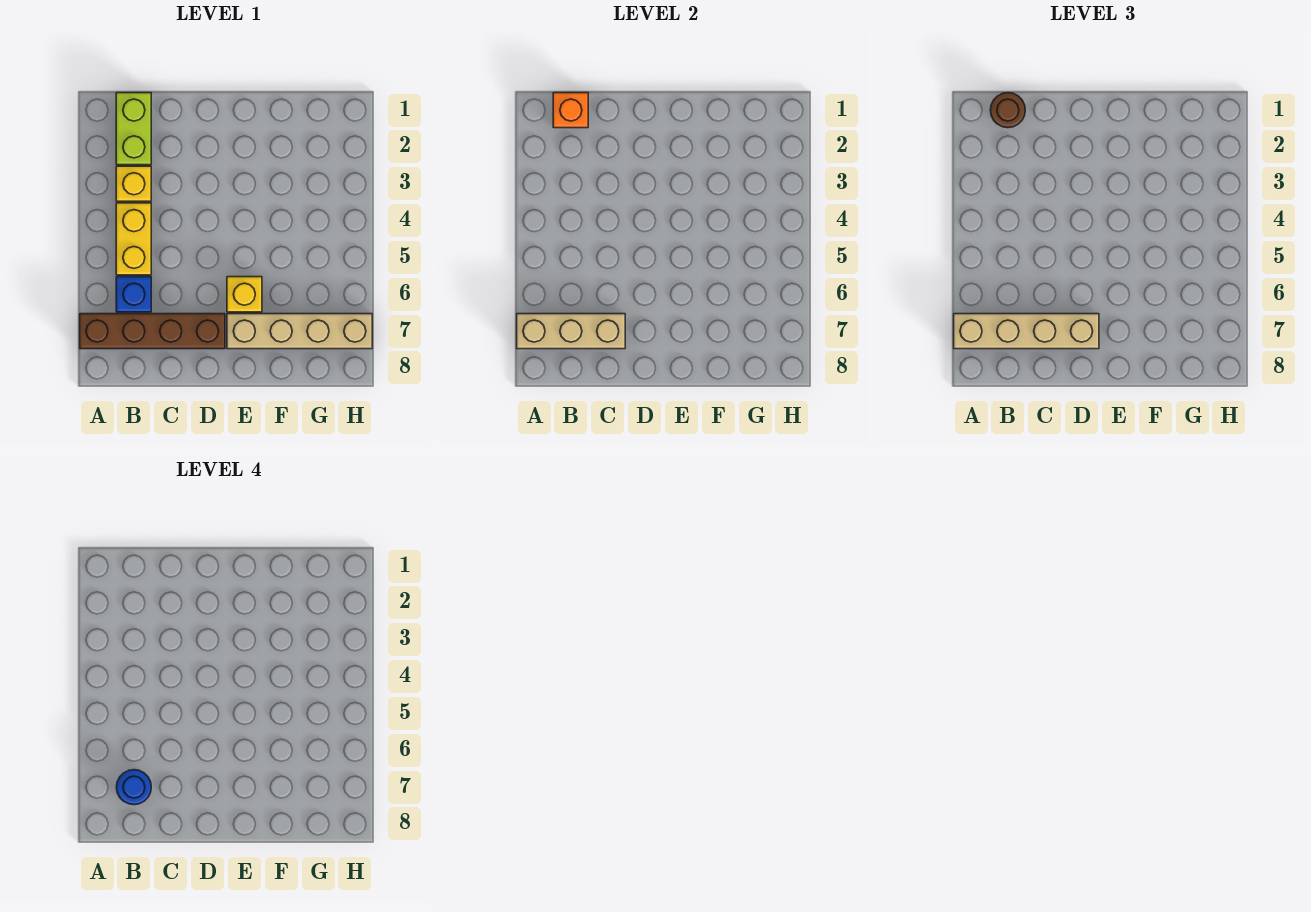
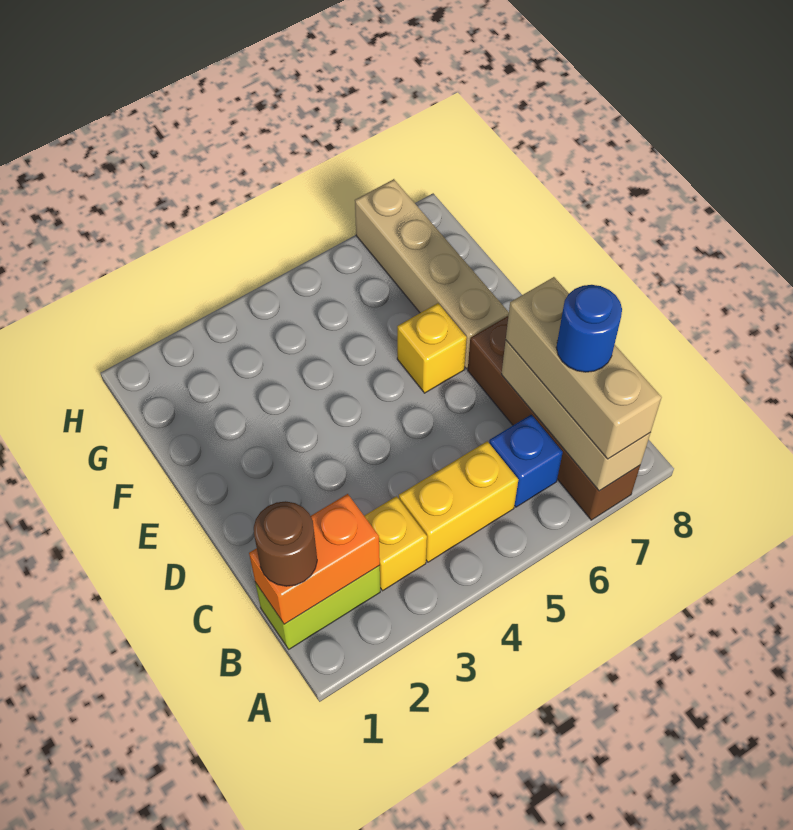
tan 1x4 brick [954,314,1099,349] -> tan 1x3 brick [506,277,662,459]
orange 1x1 brick [553,93,588,128] -> orange 1x2 brick [249,494,380,624]

